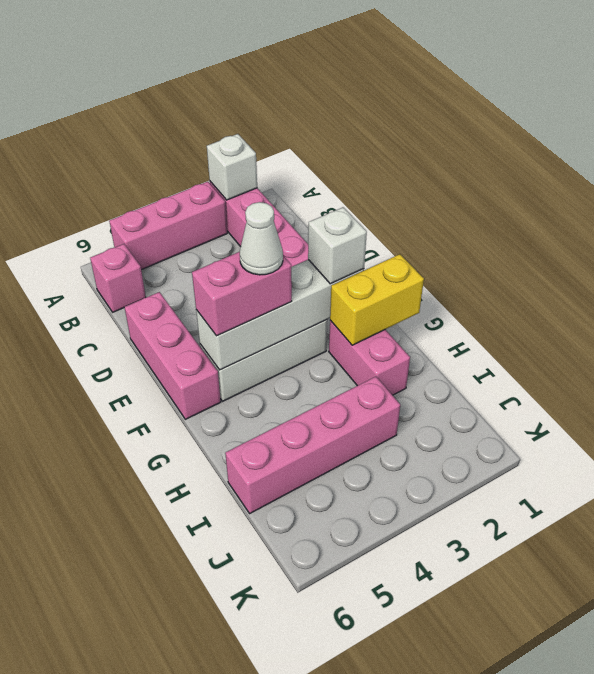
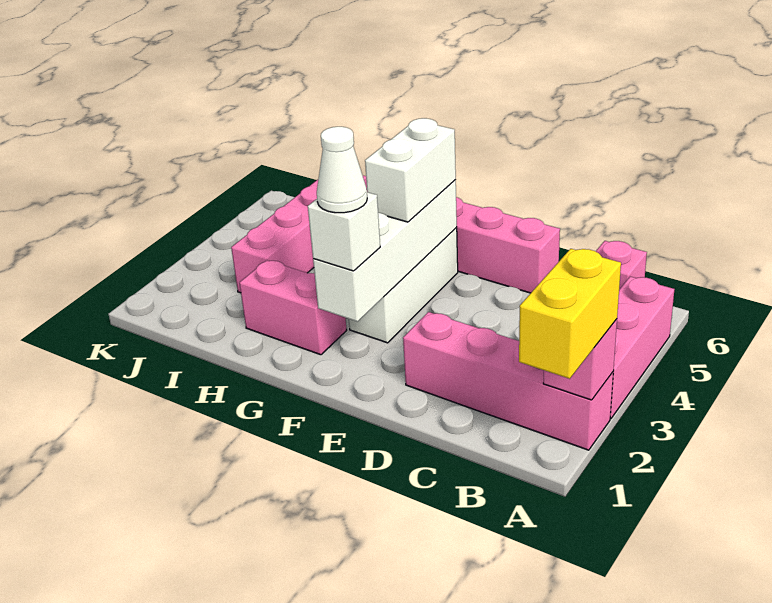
white 1x1 brick [207,134,257,200] -> pink 1x1 brick [543,319,617,400]
pink 1x2 brick [192,252,292,336] -> white 1x2 brick [365,118,456,222]
white 1x1 cone [240,202,283,275] -> white 1x1 cone moved to [317,127,367,213]
yellow 1x2 brick [330,254,424,345] -> yellow 1x2 brick moved to [519,249,621,379]

